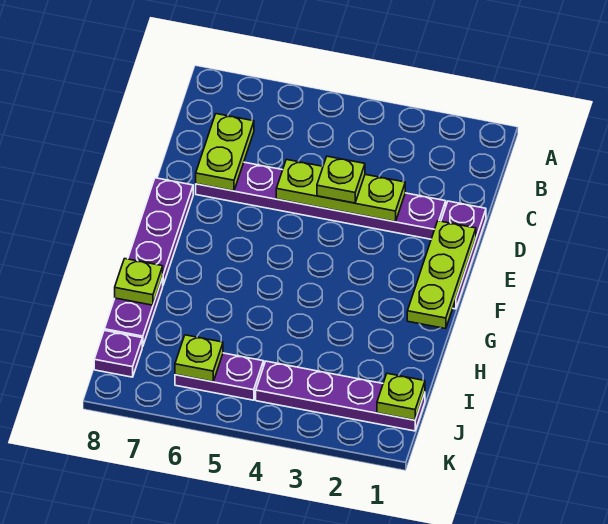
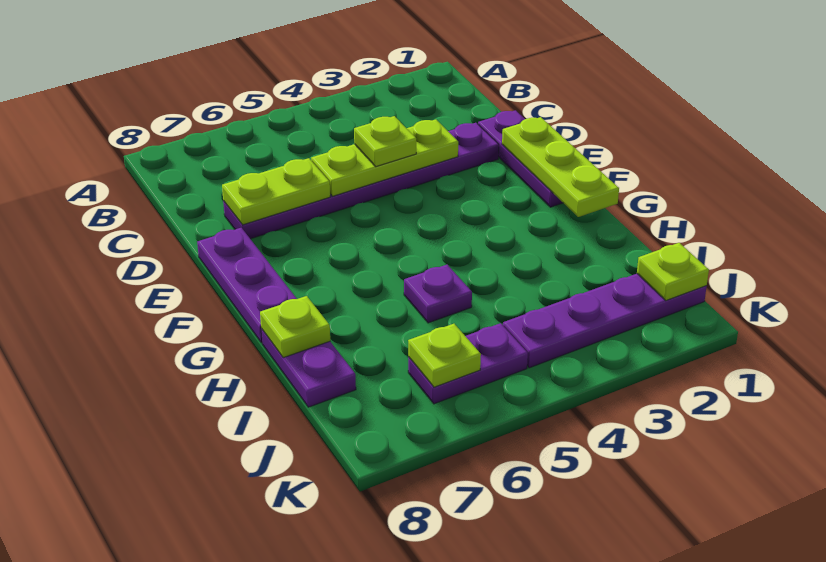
lime 1x2 plate [196,114,254,191] -> lime 1x2 plate turned to [222,158,330,225]
purple 1x1 plate [94,330,142,377] -> purple 1x1 plate moved to [404,265,472,323]

